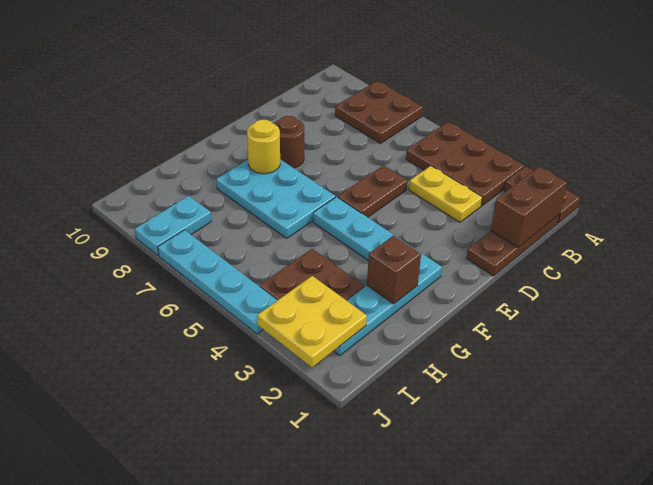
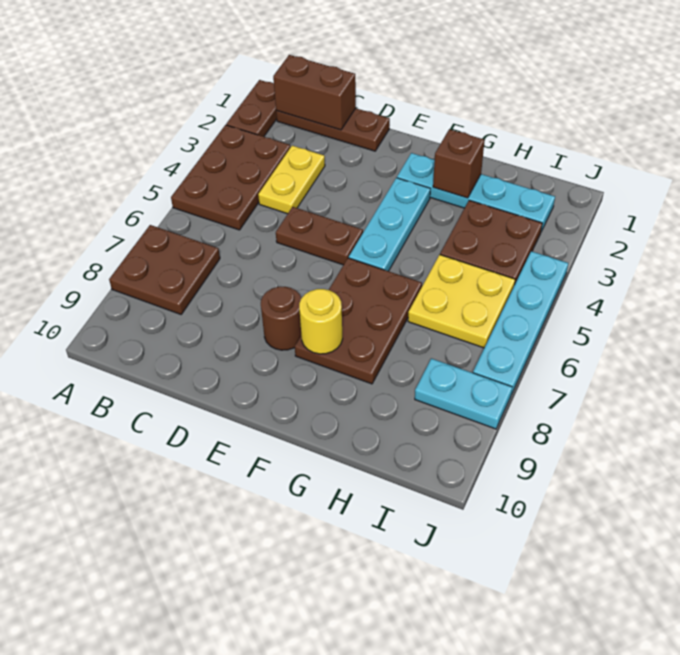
cyan 2x3 plate [216,159,335,238] -> brown 2x3 plate [295,258,422,384]
yellow 2x2 plate [257,276,367,367] -> yellow 2x2 plate moved to [408,255,515,348]

